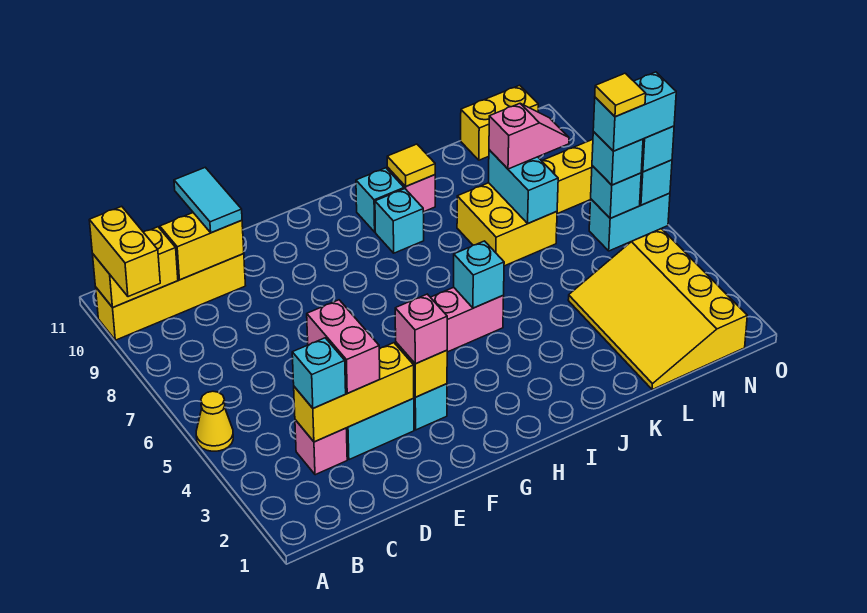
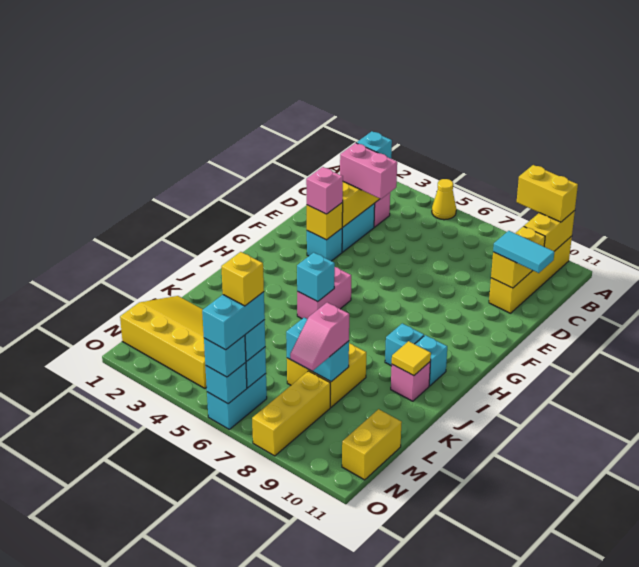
yellow 1x1 tile [595,73,646,117] -> yellow 1x1 brick [221,252,264,306]

